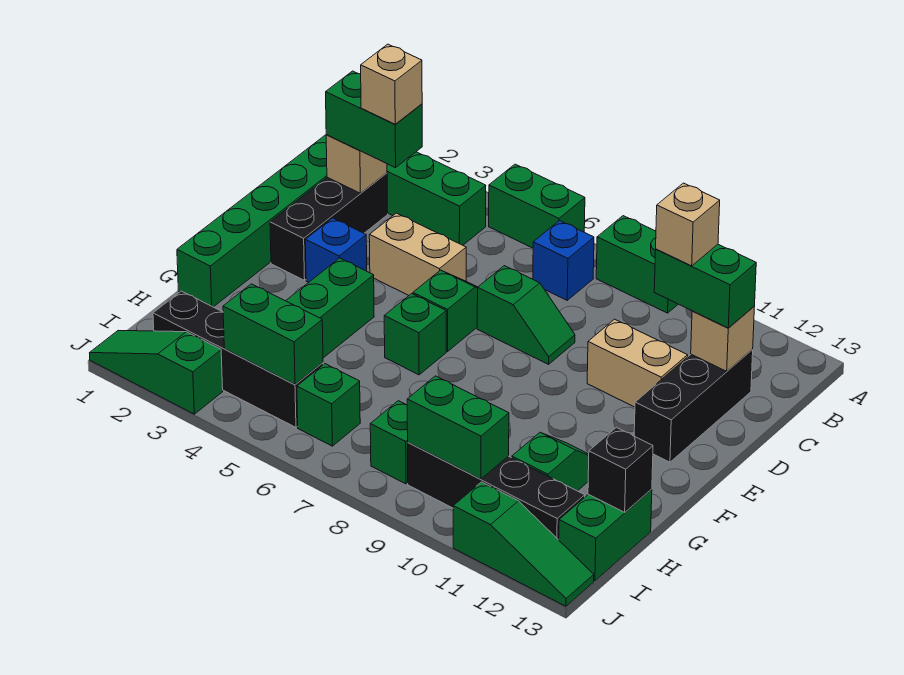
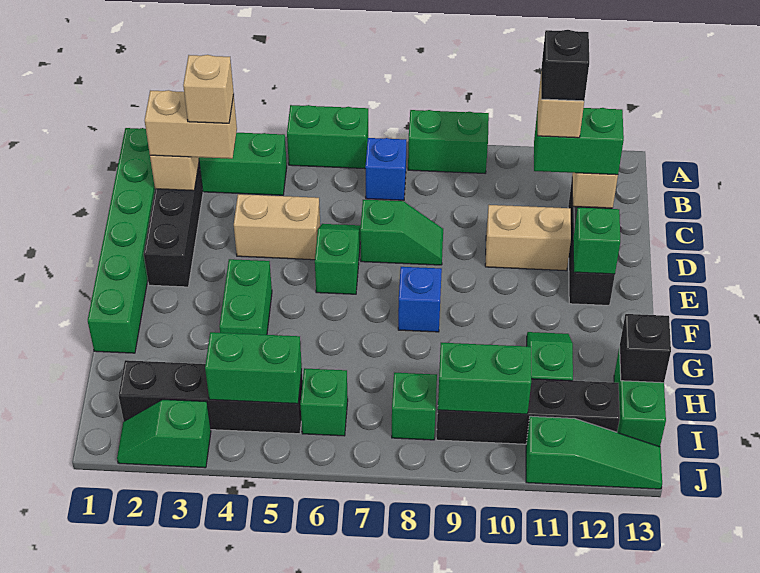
green 1x2 brick [326,71,422,168] -> tan 1x2 brick [145,90,237,159]
none -> black 1x1 brick [541,30,589,101]
blue 1x1 brick [305,218,367,282] -> blue 1x1 brick moved to [398,267,442,332]
green 1x1 brick [384,294,446,375] -> green 1x1 brick moved to [573,208,620,274]
green 1x3 slope [90,330,223,414] -> green 1x2 slope [117,400,211,468]

